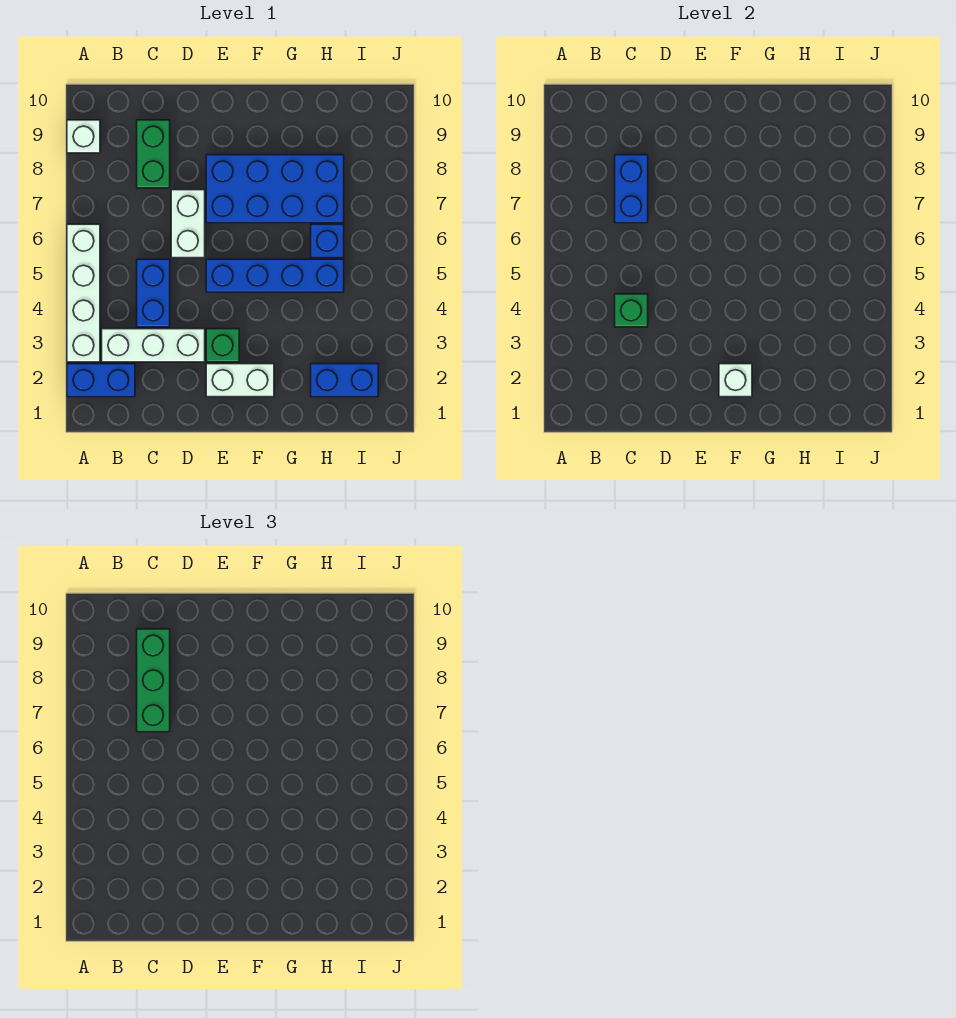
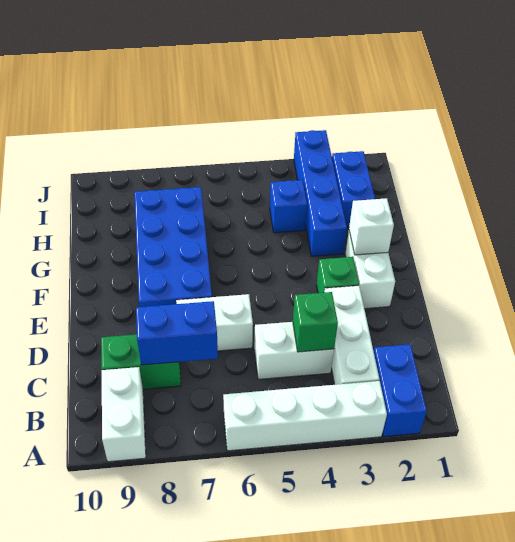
white 1x1 brick [67,120,100,153] -> white 1x2 brick [101,367,146,462]
blue 1x2 brick [137,259,170,327] -> white 1x2 brick [254,322,334,379]
green 1x3 brick [137,629,170,732] -> none
blue 1x4 brick [206,259,344,292] -> blue 1x4 brick moved to [294,130,347,256]
blue 1x1 brick [311,224,344,258] -> blue 1x1 brick moved to [270,180,307,233]

